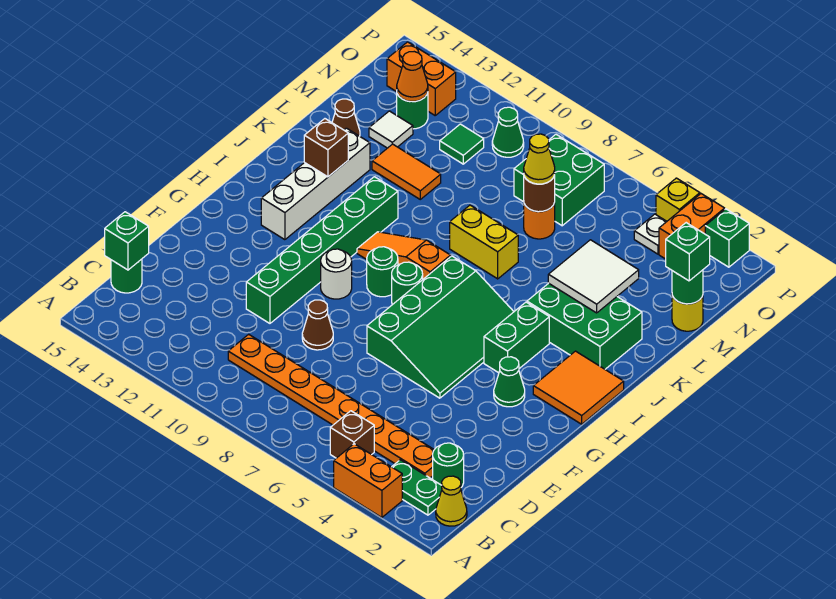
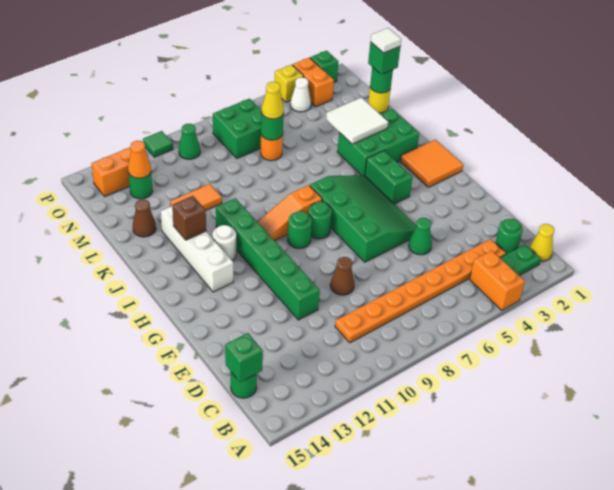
orange 1x2 brick [334,444,402,518] -> orange 1x2 brick turned to [469,250,525,311]
brown 1x1 brick [330,411,374,458] -> none
green 1x1 cone [494,357,525,407] -> green 1x1 cone moved to [408,217,432,255]
white 1x1 round brick [321,249,352,299] -> white 1x1 round brick moved to [212,225,236,260]
yellow 1x2 brick [450,205,518,279] -> none
brown 1x1 round brick [524,175,555,212] -> green 1x1 round brick [261,112,284,140]
white 1x1 tile [369,111,413,148] -> white 1x1 tile moved to [371,28,401,53]
green 1x1 tile [440,124,484,164] -> green 1x1 tile moved to [143,131,173,157]
white 1x1 plate [634,214,667,254] -> white 1x1 cone [290,77,311,112]

